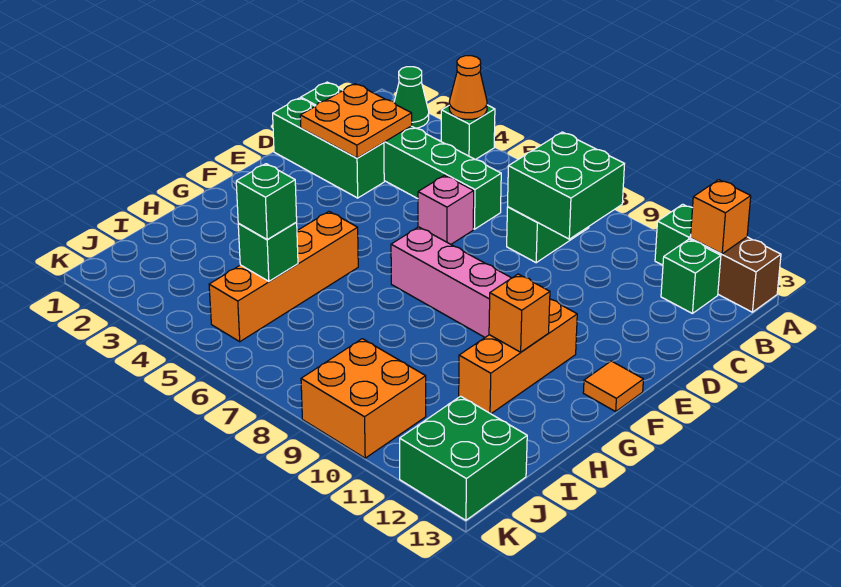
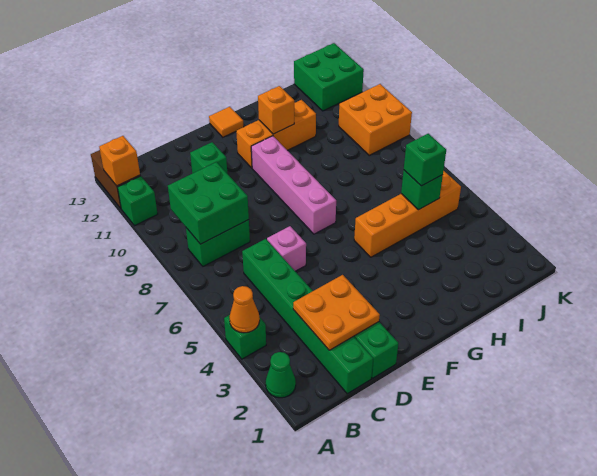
green 1x1 brick [661,239,721,313] -> green 1x1 brick moved to [190,142,227,173]

